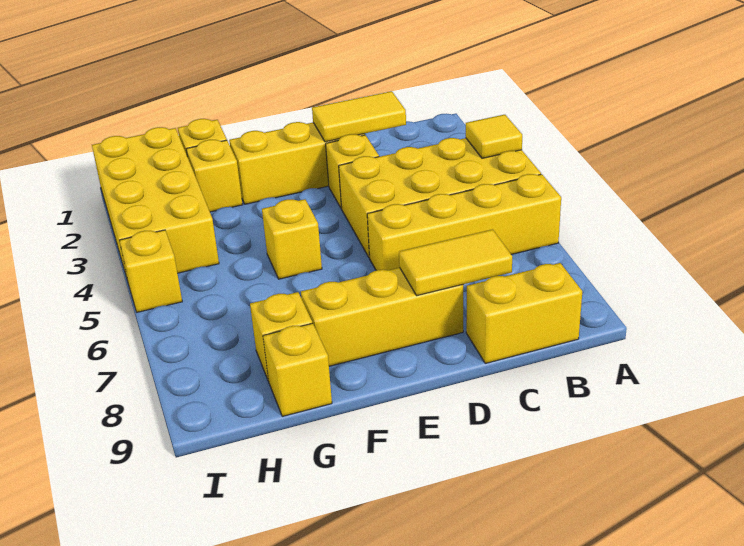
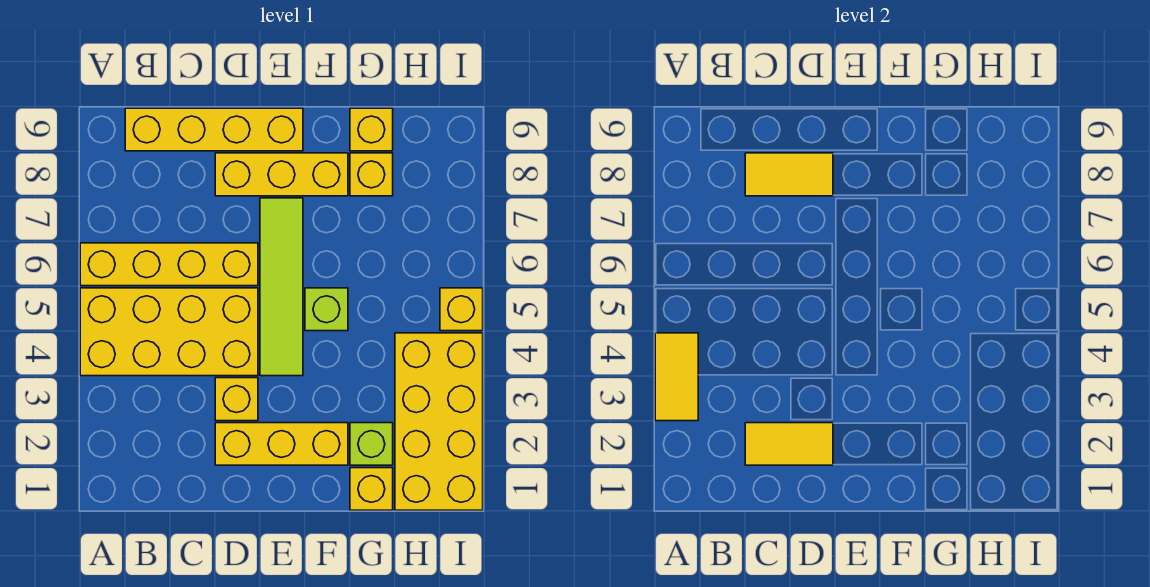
yellow 1x1 tile [466,115,522,158] -> yellow 1x2 tile [655,333,698,421]
yellow 1x2 brick [466,263,582,363] -> yellow 1x4 brick [125,108,303,151]
none -> lime 1x4 tile [260,198,303,376]
yellow 1x1 brick [262,199,322,279] -> lime 1x1 brick [305,288,348,331]
yellow 1x1 brick [186,140,243,212] -> lime 1x1 brick [350,423,393,465]

